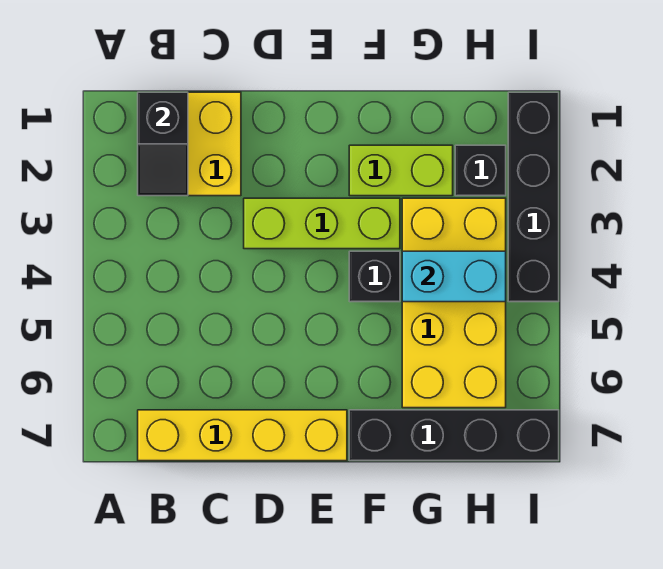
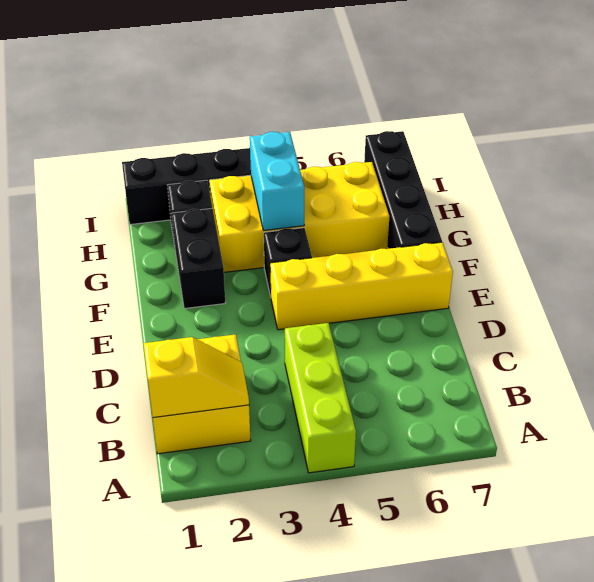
black 1x2 slope [138,92,188,196] -> yellow 1x2 slope [143,337,249,418]
yellow 1x4 brick [138,410,347,461] -> yellow 1x4 brick turned to [270,242,453,330]
lime 1x3 brick [244,198,400,249] -> lime 1x3 brick moved to [285,323,356,473]
lime 1x2 brick [349,145,453,196] -> black 1x2 brick [172,208,225,309]

